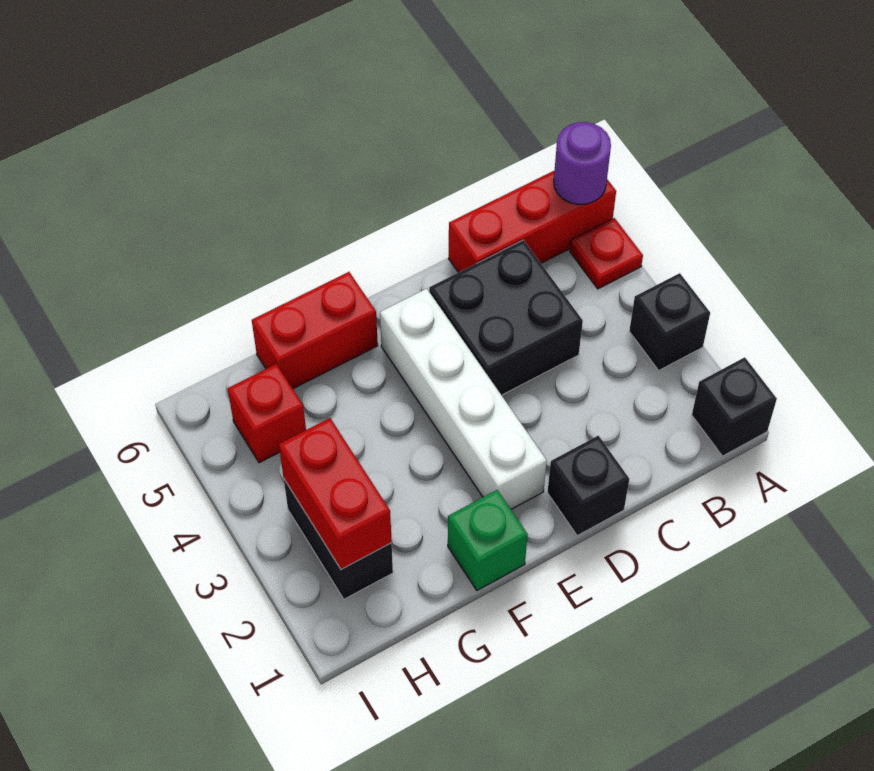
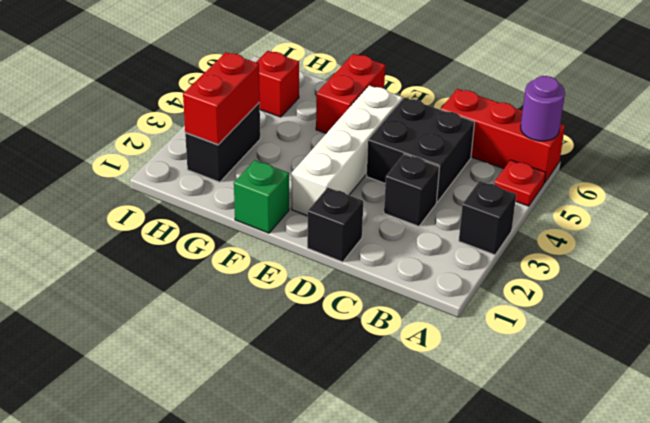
black 1x1 brick [692,357,777,456] -> black 1x1 brick moved to [384,154,439,226]
red 1x2 brick [252,272,378,389] -> red 1x2 brick turned to [316,54,385,133]

